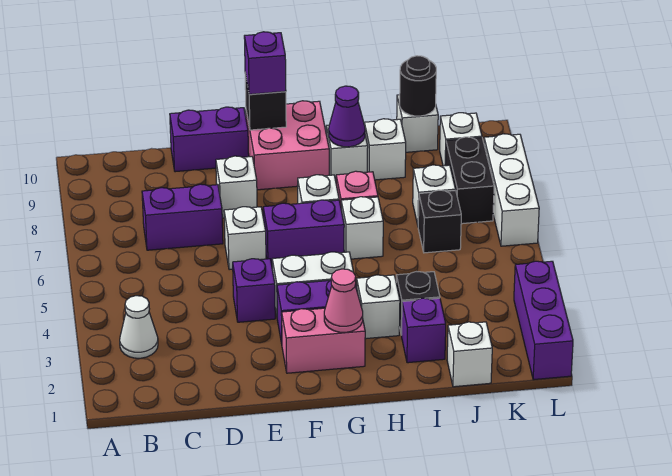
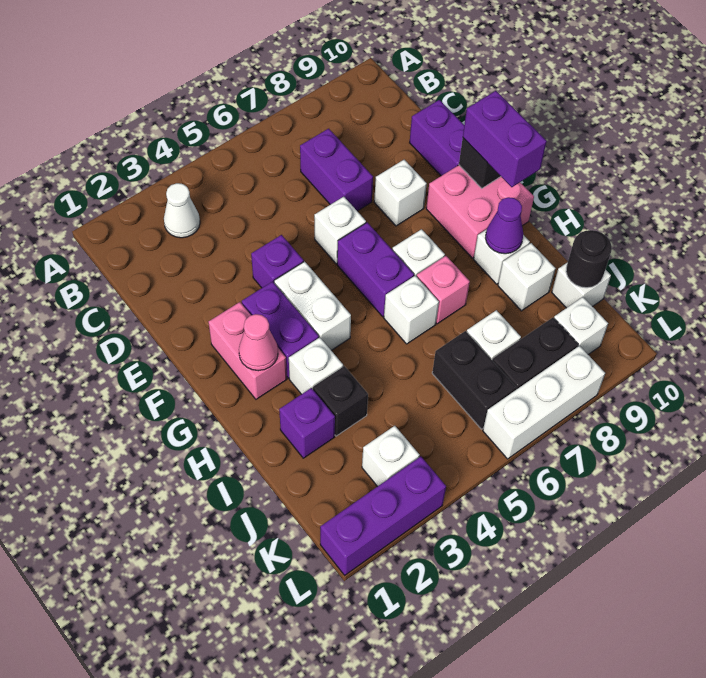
purple 1x1 brick [244,32,286,94] -> purple 1x2 brick [463,91,547,187]
white 1x1 brick [447,322,492,387] -> white 1x1 brick moved to [362,426,420,487]
black 1x1 brick [418,190,461,253] -> black 1x2 brick [432,331,516,429]

